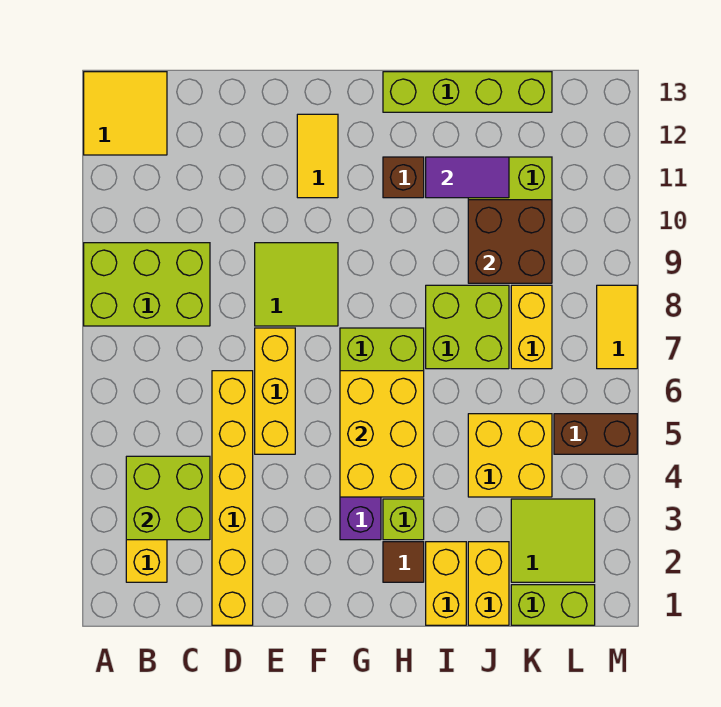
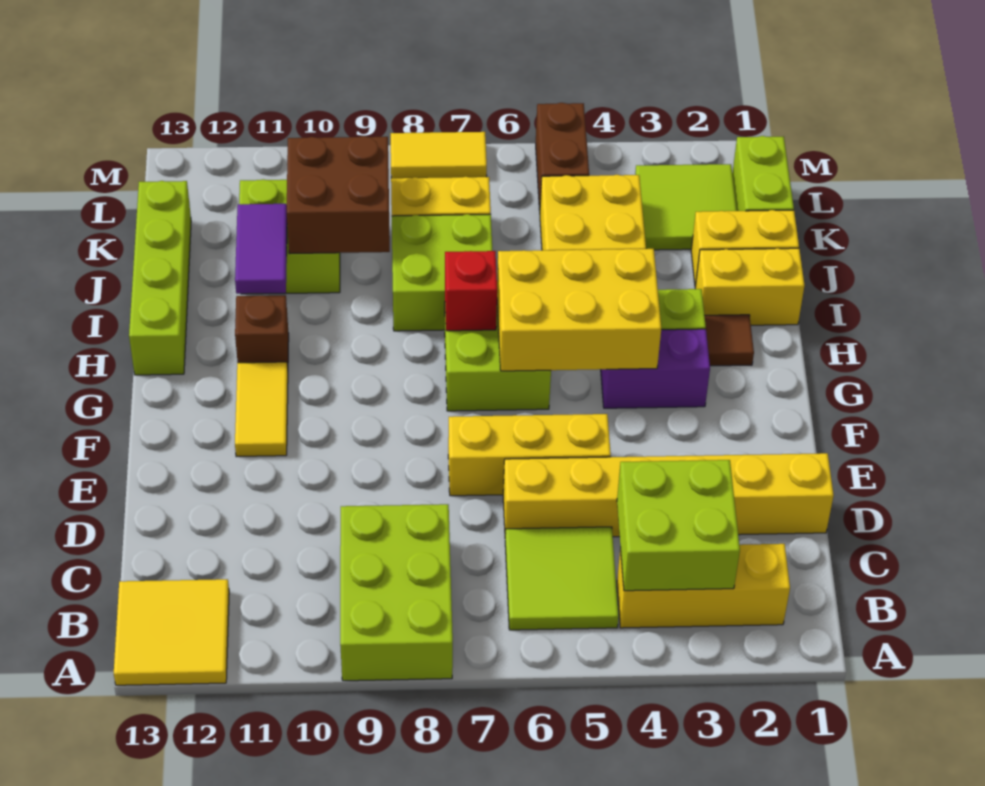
lime 2x2 tile [255,243,338,326] -> lime 2x2 tile moved to [505,527,619,630]
yellow 1x2 tile [297,114,338,198] -> yellow 1x2 tile turned to [235,362,288,457]
none -> red 1x1 brick [445,251,497,331]

